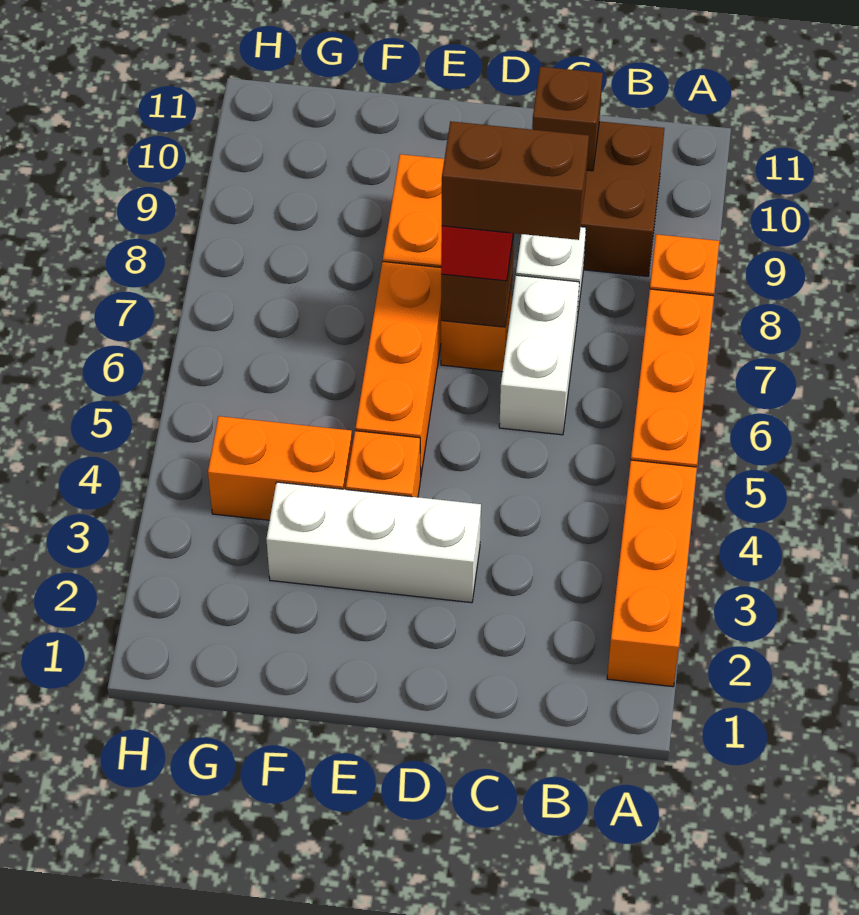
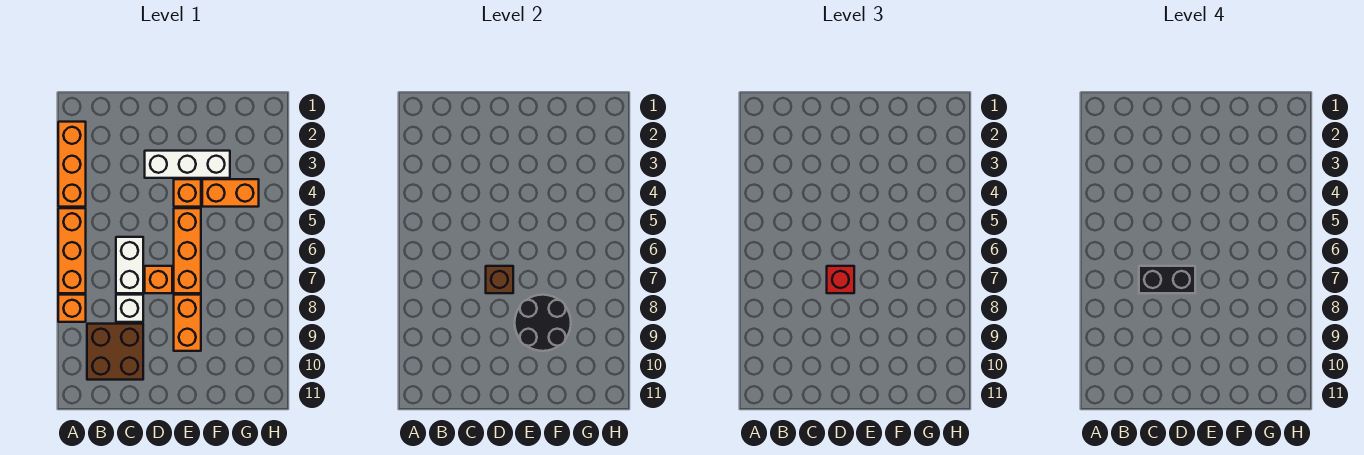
brown 1x2 brick [442,121,589,240] -> black 1x2 brick [1139,266,1195,293]
brown 1x1 brick [532,67,603,171] -> none
none -> black 2x2 round brick [515,295,571,351]

